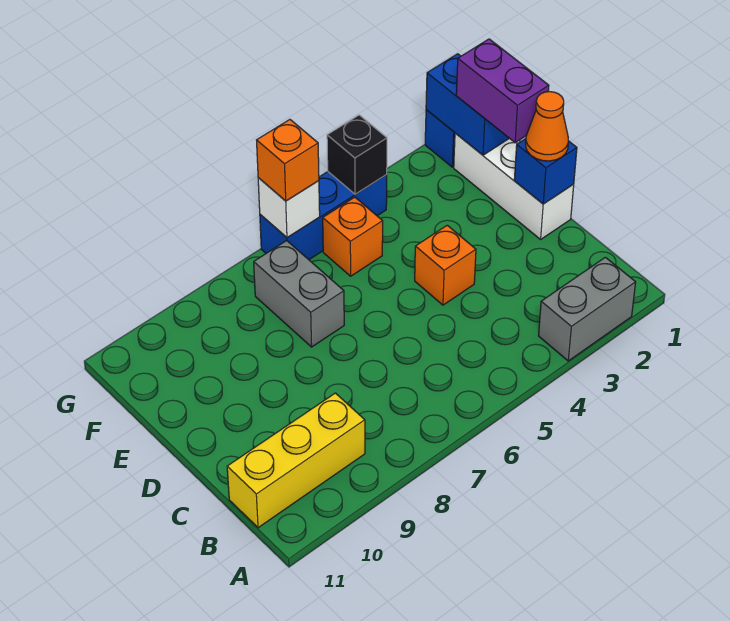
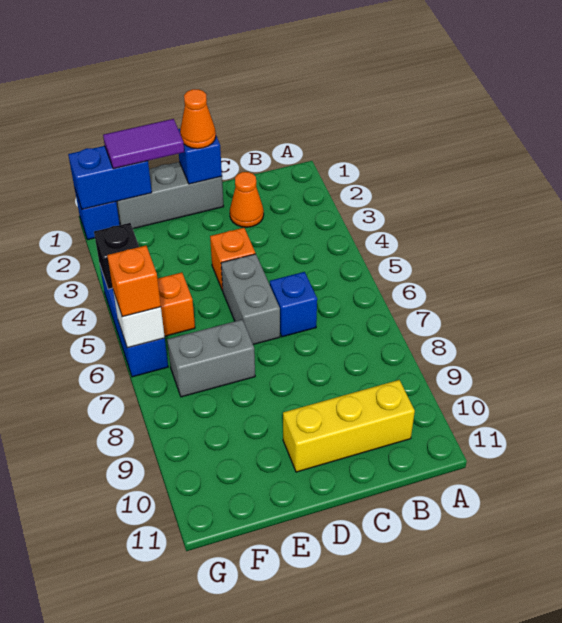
grey 1x2 brick [539,257,636,361] -> grey 1x2 brick moved to [221,254,280,344]
yellow 1x3 brick [227,393,365,528] -> yellow 1x3 brick turned to [283,380,415,472]
none -> orange 1x1 cone [230,172,264,227]
none -> blue 1x1 brick [270,272,317,337]
white 1x3 brick [454,133,574,239] -> grey 1x3 brick [116,162,224,229]
purple 1x2 brick [456,39,549,143] -> purple 1x2 tile [103,119,184,169]

